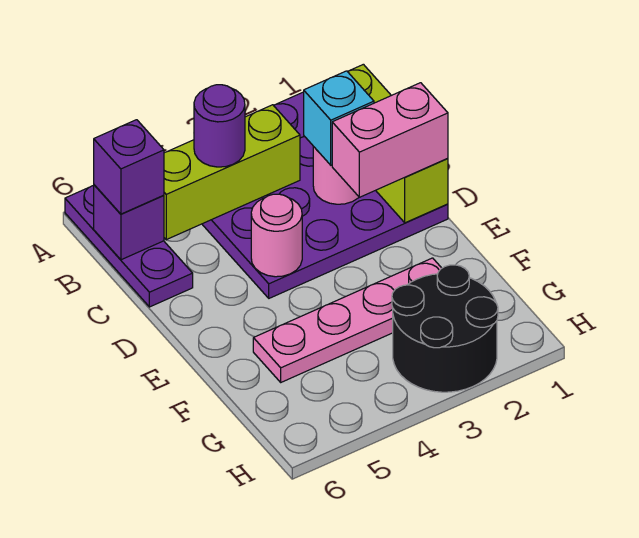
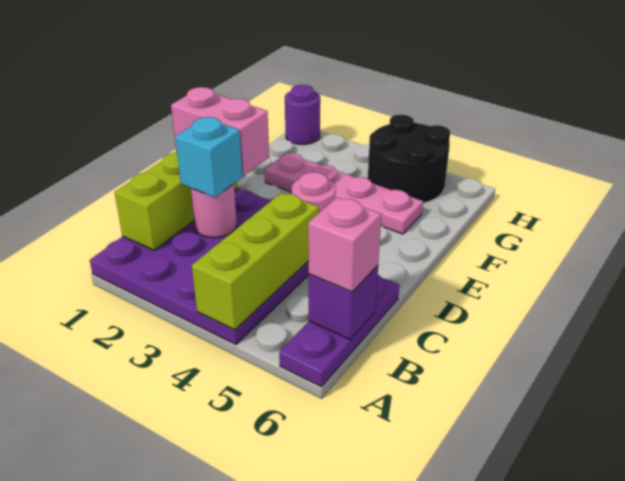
lime 1x3 brick [164,105,300,240] -> lime 1x3 brick turned to [192,193,319,330]
purple 1x1 round brick [194,85,245,167] -> purple 1x1 round brick moved to [285,85,320,145]
purple 1x1 brick [94,120,164,214] -> pink 1x1 brick [308,197,381,292]
black 2x2 round brick [392,265,498,392] -> black 2x2 round brick moved to [368,115,450,203]

